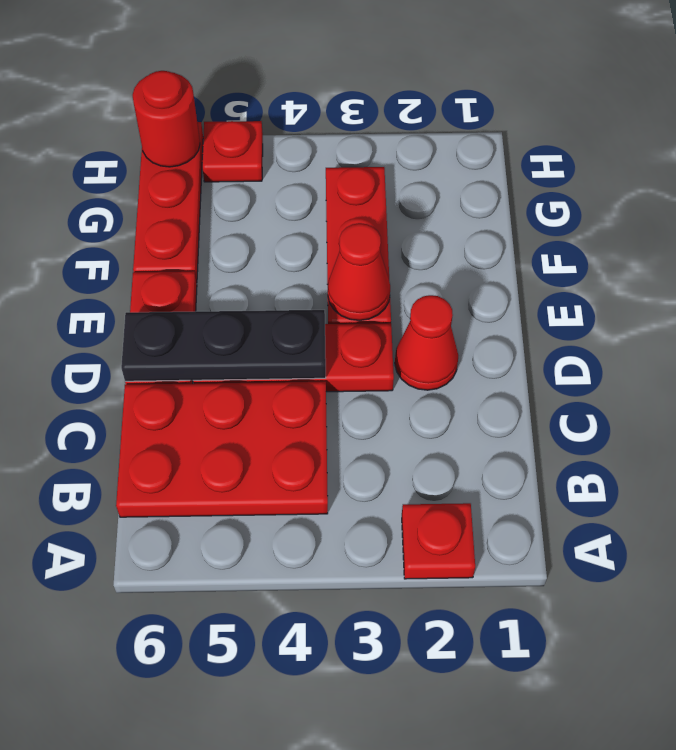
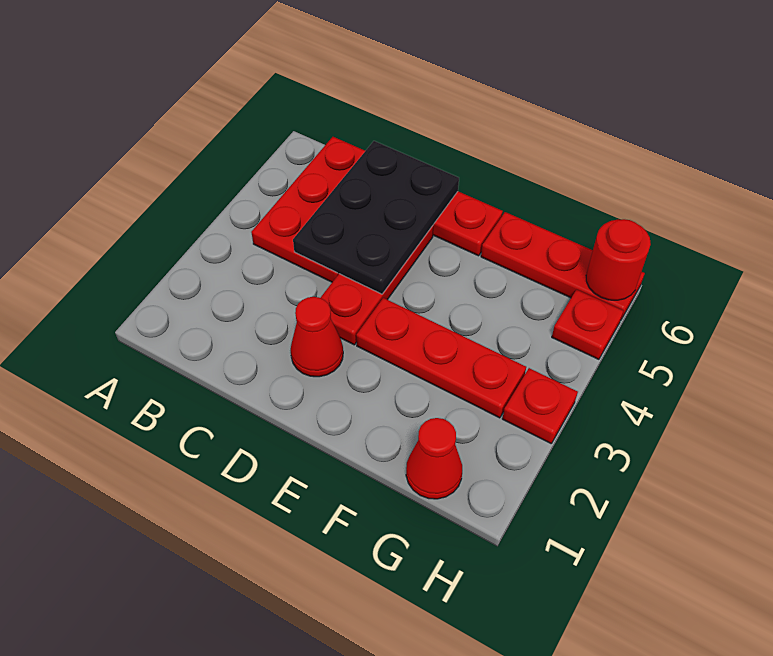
red 1x1 plate [402,503,475,579] -> red 1x1 plate moved to [502,368,578,444]
black 1x3 plate [121,310,326,381] -> black 2x3 plate [293,141,459,294]
red 1x1 cone [328,223,390,321] -> red 1x1 cone moved to [406,418,462,499]

